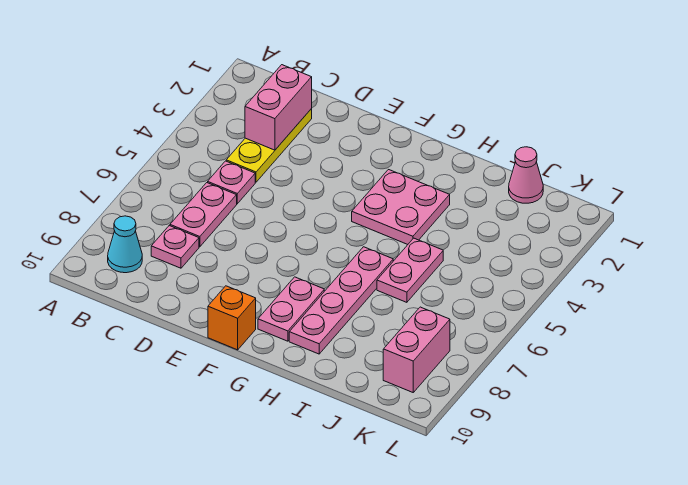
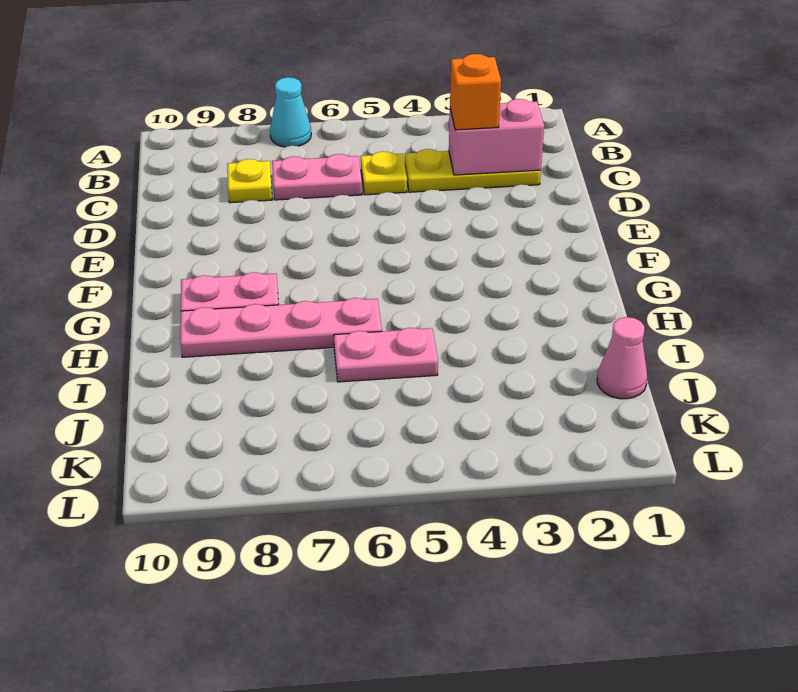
cyan 1x1 cone [108,216,142,273] -> cyan 1x1 cone moved to [270,77,311,147]
pink 1x1 plate [208,161,255,204] -> yellow 1x1 plate [361,151,407,195]
pink 1x1 plate [151,226,199,268] -> yellow 1x1 plate [227,159,272,203]
orange 1x1 brick [208,286,256,350] -> orange 1x1 brick moved to [450,54,501,130]
pink 2x2 plate [352,170,450,244] -> none
pink 1x2 brick [383,307,450,392] -> none

